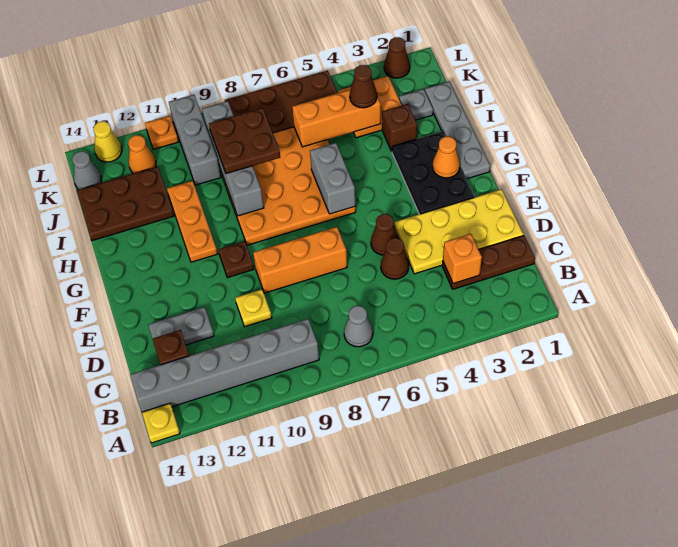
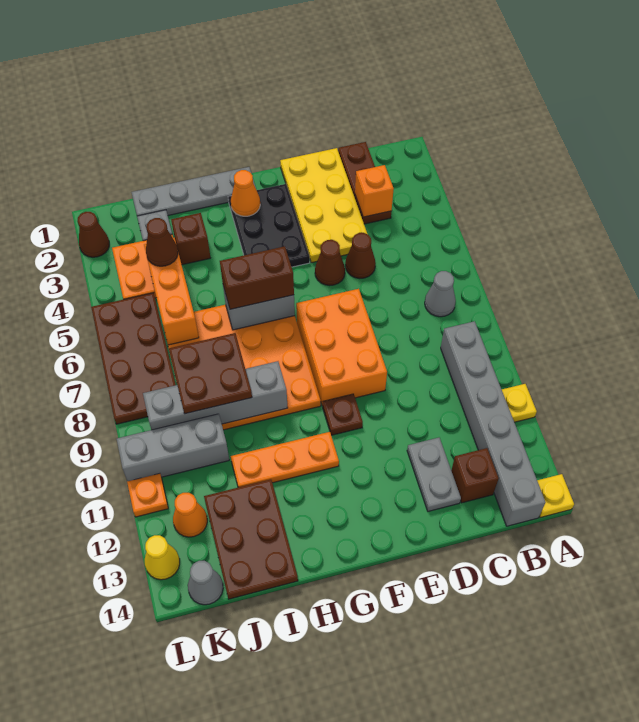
yellow 1x1 plate [235,289,272,327] -> yellow 1x1 plate moved to [502,384,537,422]
orange 1x3 brick [253,227,347,293] -> orange 2x3 brick [296,289,387,406]
black 2x3 plate [392,131,474,214] -> black 2x3 plate turned to [228,184,310,267]
none -> brown 1x2 brick [220,246,294,309]

